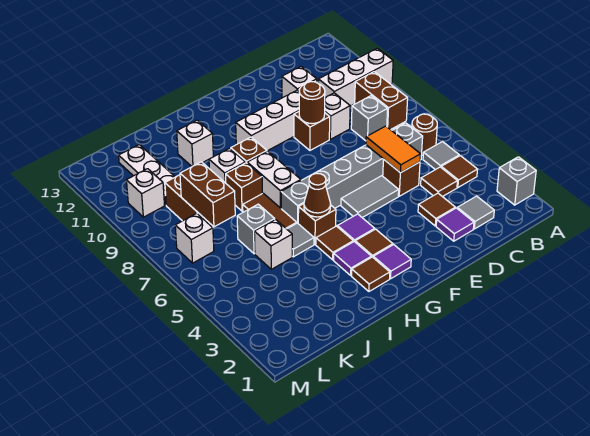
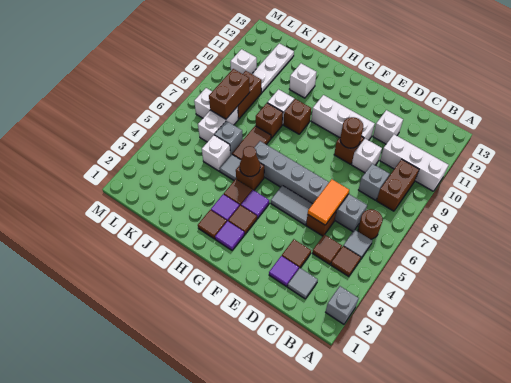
white 1x2 brick [247,151,301,208] -> white 1x2 brick moved to [198,106,238,142]

